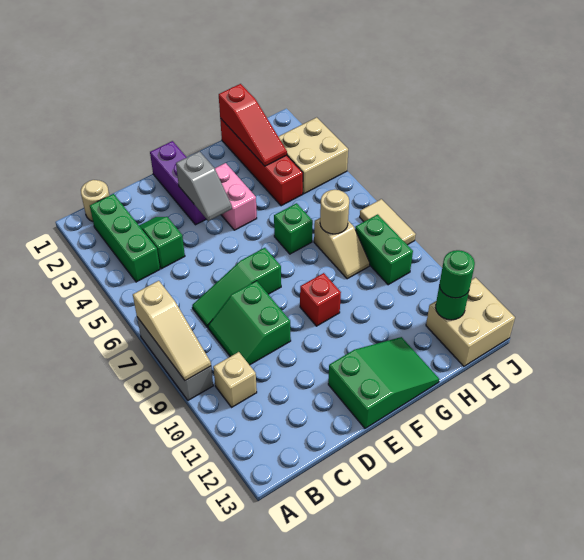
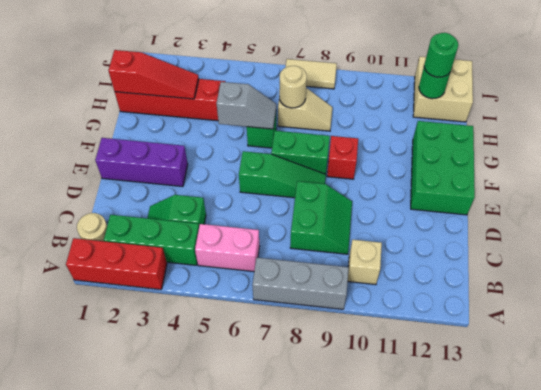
none -> red 1x3 brick [66,238,167,289]
tan 1x3 slope [133,281,211,381] -> none
green 1x3 slope [192,248,281,328] -> green 1x3 slope turned to [239,151,326,198]
green 2x2 slope [208,281,291,365] -> green 2x2 slope turned to [290,181,352,254]
grey 1x2 slope [176,151,232,221] -> grey 1x2 slope moved to [216,82,276,129]
green 2x3 slope [328,337,439,428] -> green 2x3 brick [411,121,475,215]
pink 1x2 brick [215,163,257,230] -> pink 1x2 brick moved to [195,224,260,272]
tan 2x2 brick [278,117,348,194] -> none
green 1x2 brick [355,214,413,285] -> green 1x2 brick moved to [271,131,330,174]

